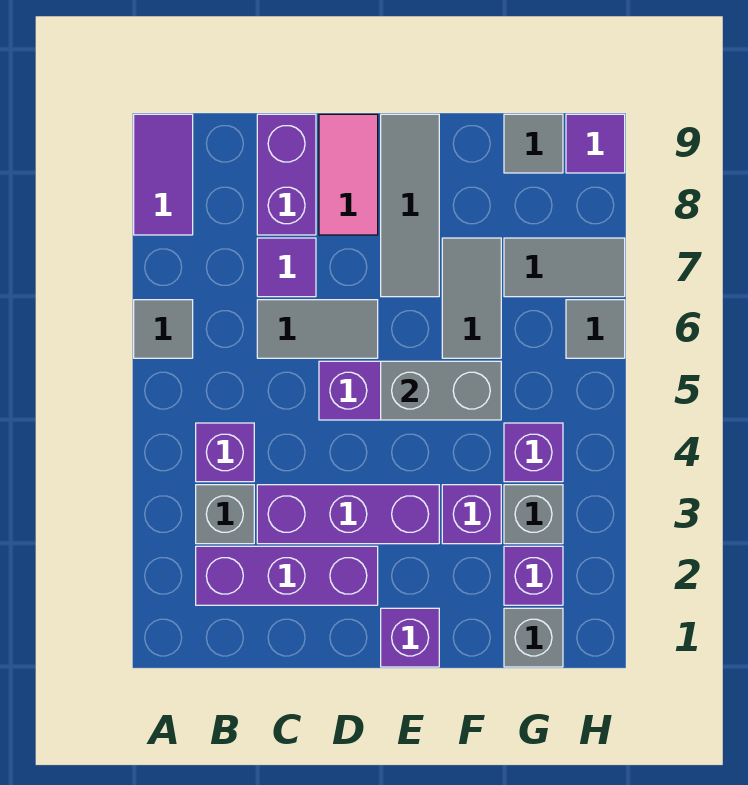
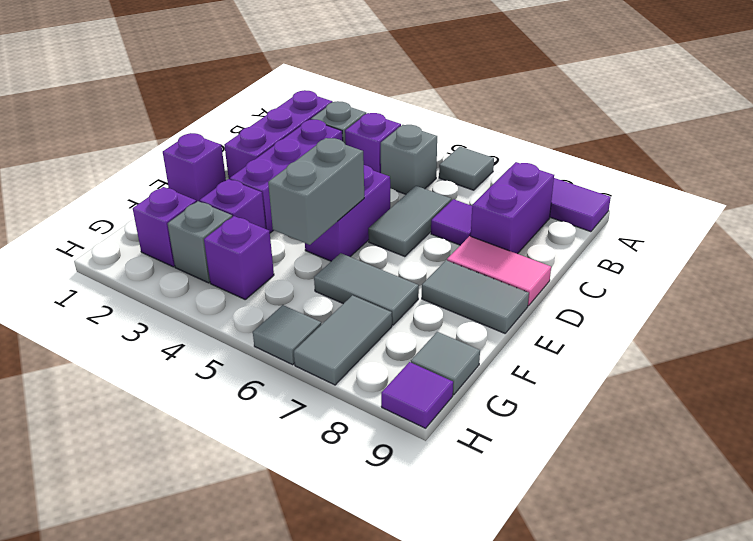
purple 1x2 brick [257,114,316,235] -> purple 1x2 brick turned to [471,162,554,254]
grey 1x3 tile [381,114,439,297] -> grey 1x2 tile [422,260,529,333]
grey 1x1 brick [504,608,563,667] -> grey 1x1 brick moved to [381,125,437,194]

